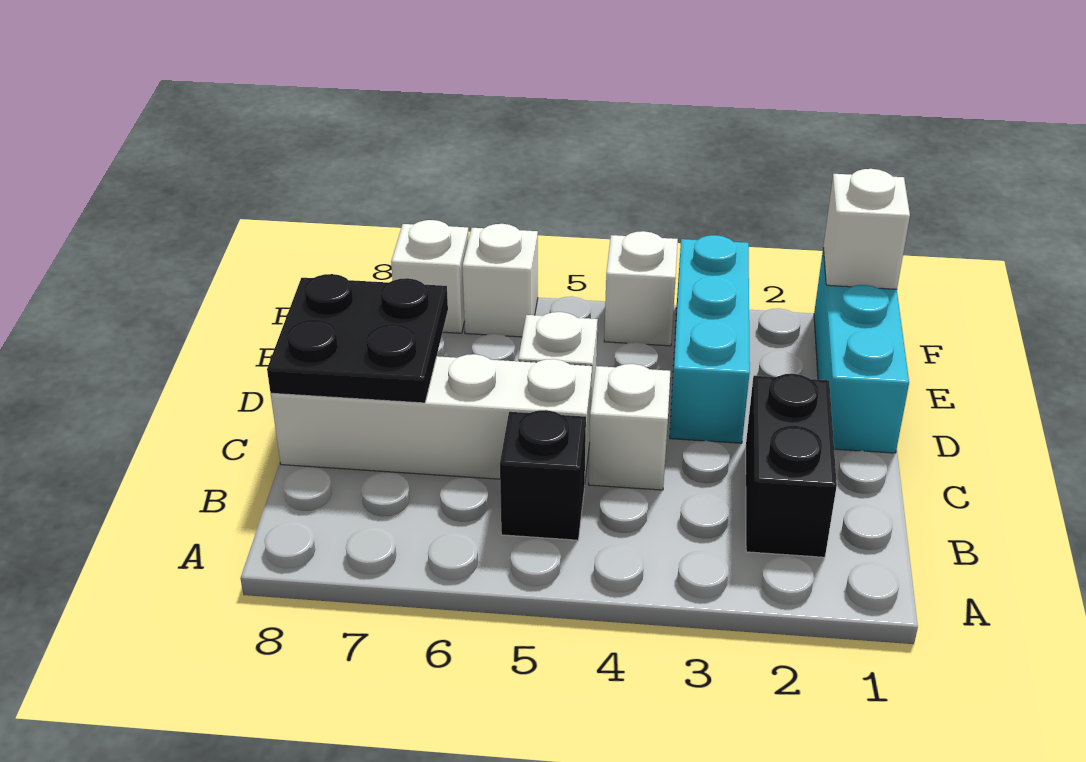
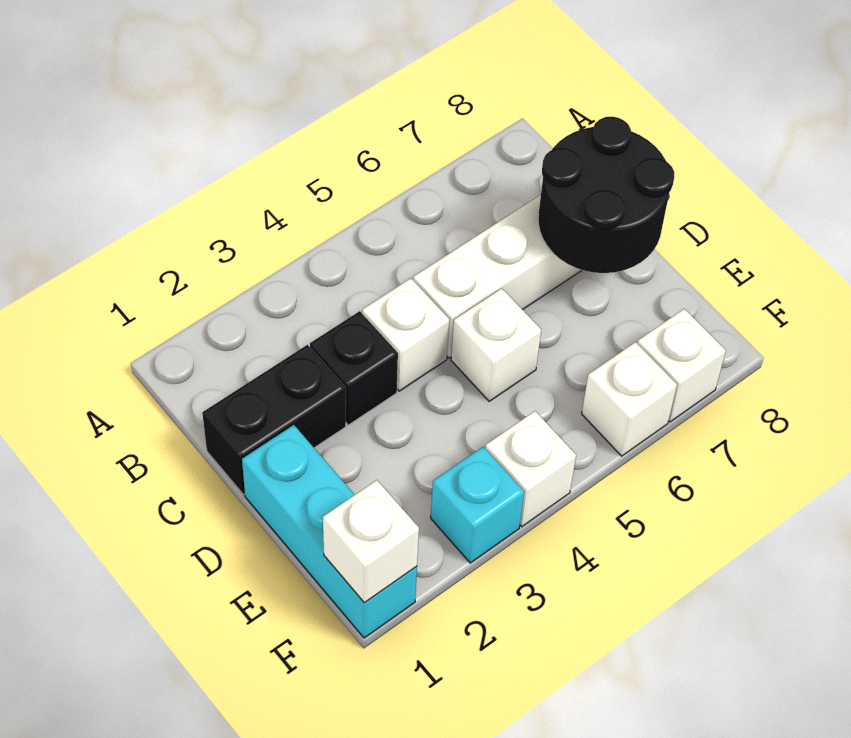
black 1x2 brick [746,374,837,557] -> black 1x2 brick turned to [202,345,346,495]
black 1x1 brick [500,410,586,540] -> black 1x1 brick moved to [310,311,398,425]
black 2x2 plate [267,274,448,403] -> black 2x2 round brick [538,117,674,273]
cyan 1x3 brick [670,235,750,443] -> cyan 1x1 brick [431,447,524,563]

